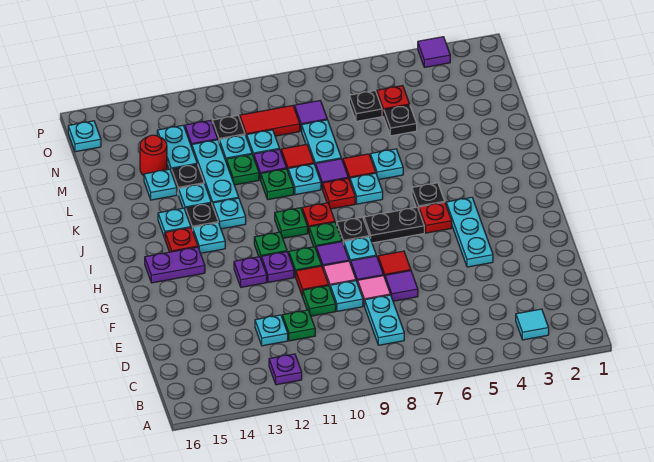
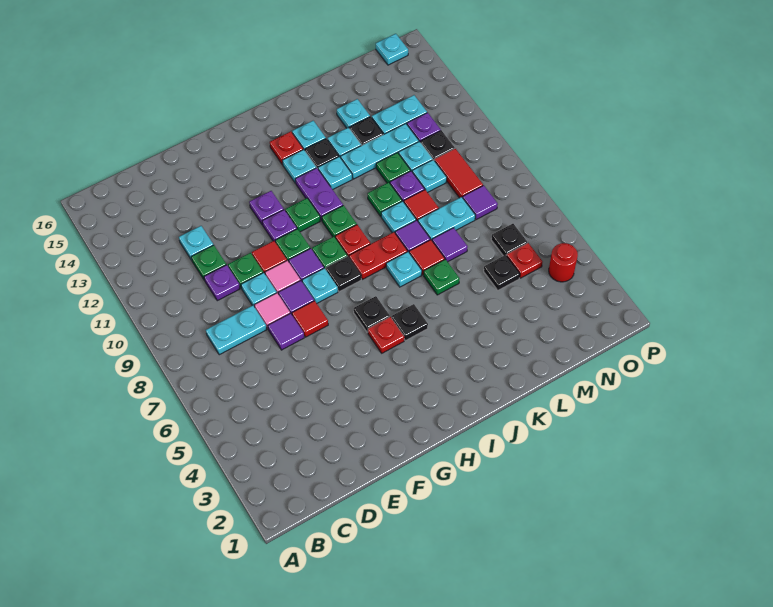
cyan 1x1 tile [516,309,549,340] -> none
purple 1x1 plate [269,354,302,385] -> purple 1x1 plate moved to [204,265,240,301]
cyan 1x3 plate [446,197,493,267] -> none
black 1x2 plate [364,207,424,243] -> black 1x1 plate [354,296,390,332]
purple 1x2 plate [145,247,205,283] -> purple 1x2 plate moved to [295,168,343,221]
red 1x1 plate [322,178,355,209] -> red 1x2 plate [349,232,408,279]
cyan 1x1 plate [370,149,403,180] -> green 1x1 plate [424,259,459,295]
red 1x1 round brick [140,135,167,175] -> red 1x1 round brick moved to [549,243,578,282]
purple 1x1 tile [418,37,450,67] -> purple 1x1 tile moved to [432,228,468,262]

